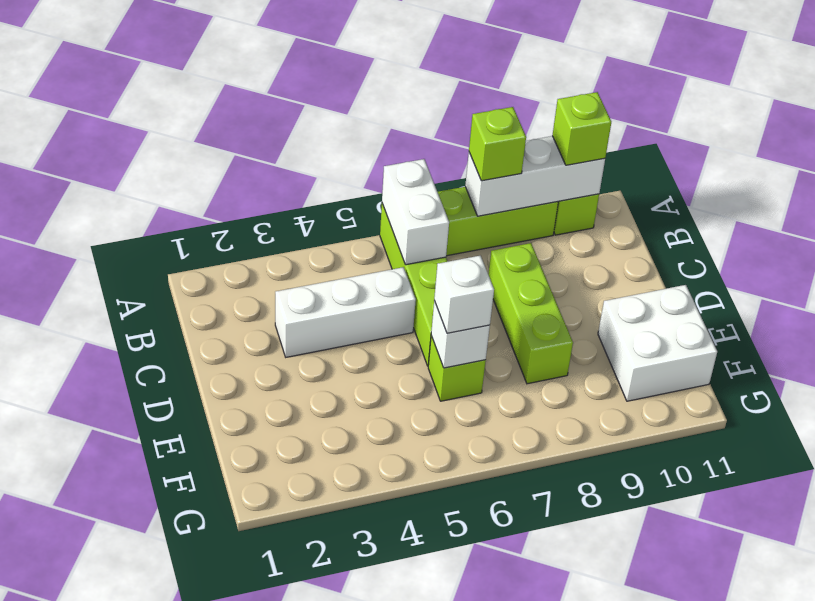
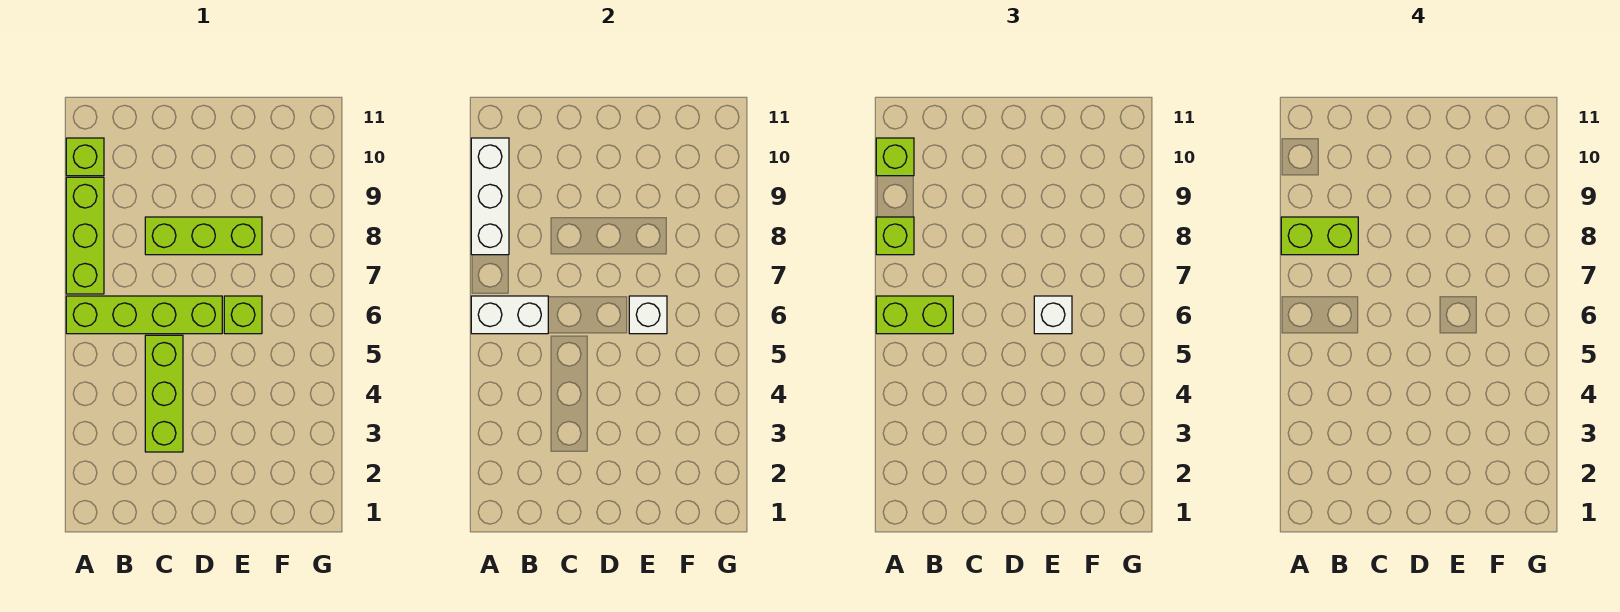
none -> lime 1x2 brick [876,296,953,334]
none -> lime 1x2 brick [1281,217,1358,255]
white 1x3 brick [275,267,416,357] -> lime 1x3 brick [145,335,183,452]
white 2x2 brick [598,285,717,401] -> none

